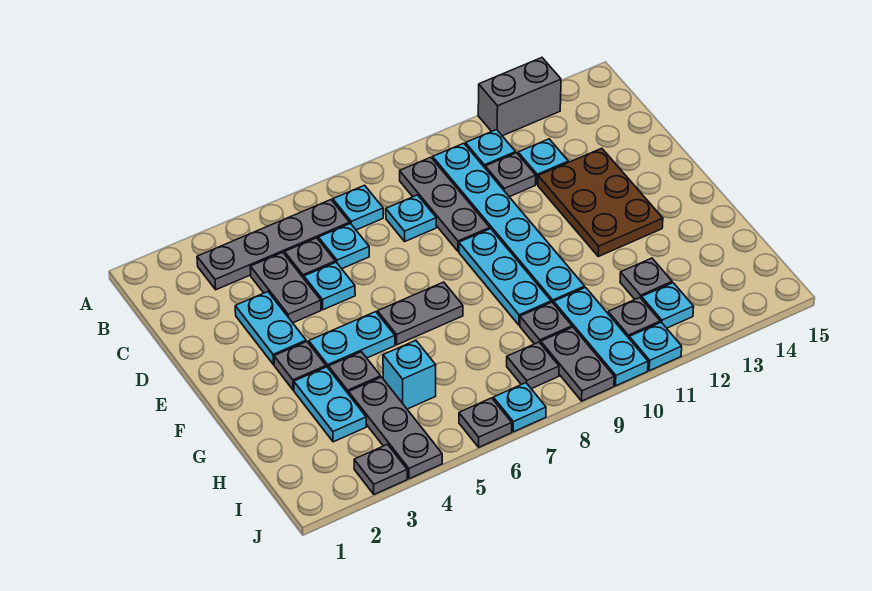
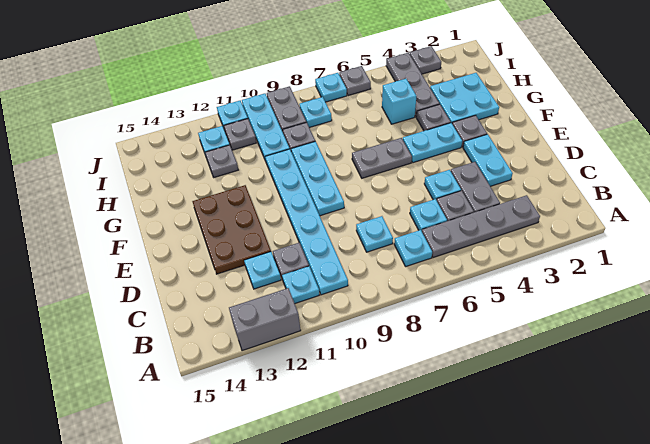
grey 1x3 plate [400,157,490,251] -> none
cyan 1x2 plate [294,367,366,442] -> cyan 2x2 plate [430,73,499,123]
grey 1x1 plate [507,342,559,389] -> cyan 1x1 plate [299,97,332,128]

